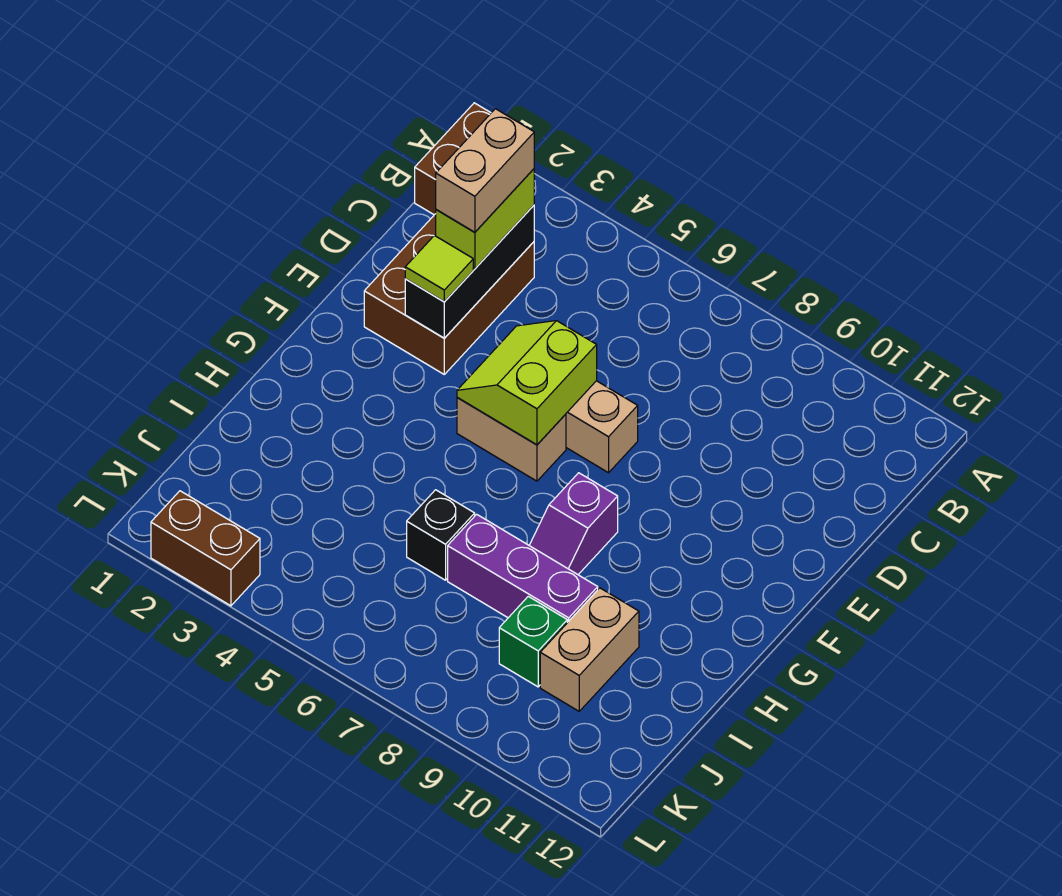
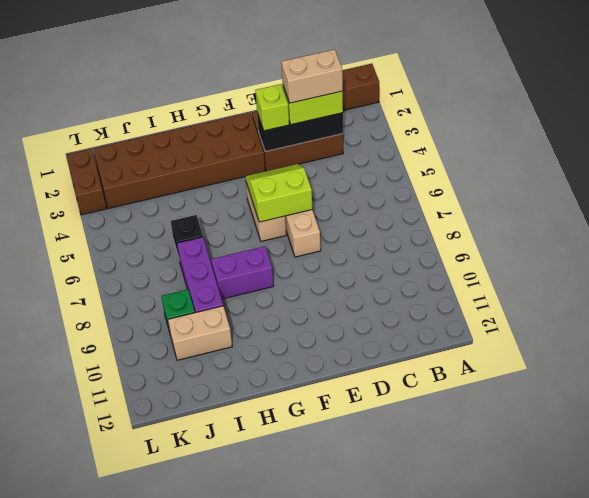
lime 1x1 tile [405,236,473,302] -> lime 1x1 brick [255,84,289,131]
none -> brown 2x6 brick [93,113,265,209]
purple 1x2 slope [529,473,618,575] -> purple 1x2 brick [211,246,274,299]

